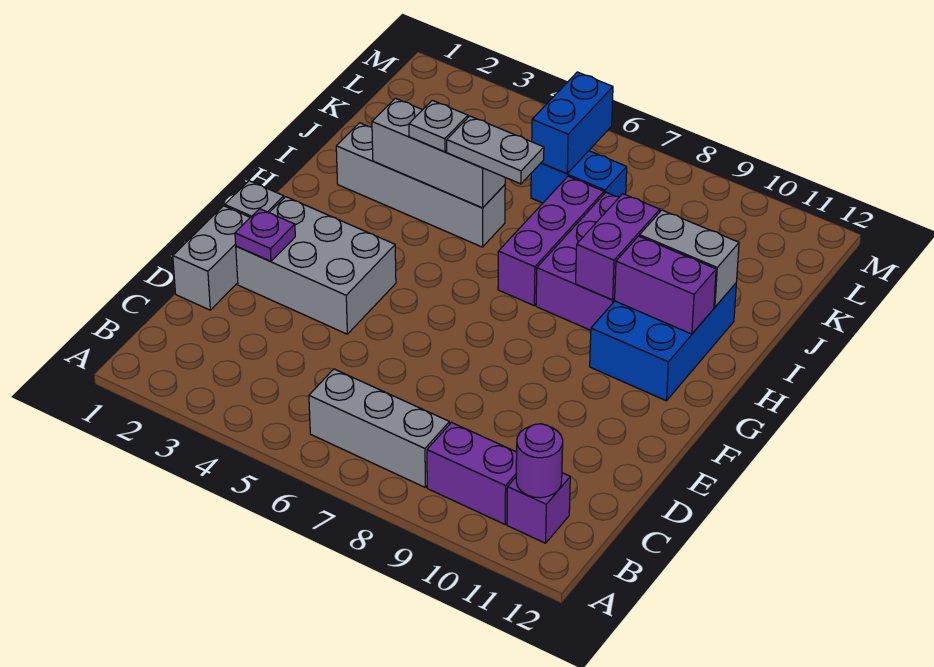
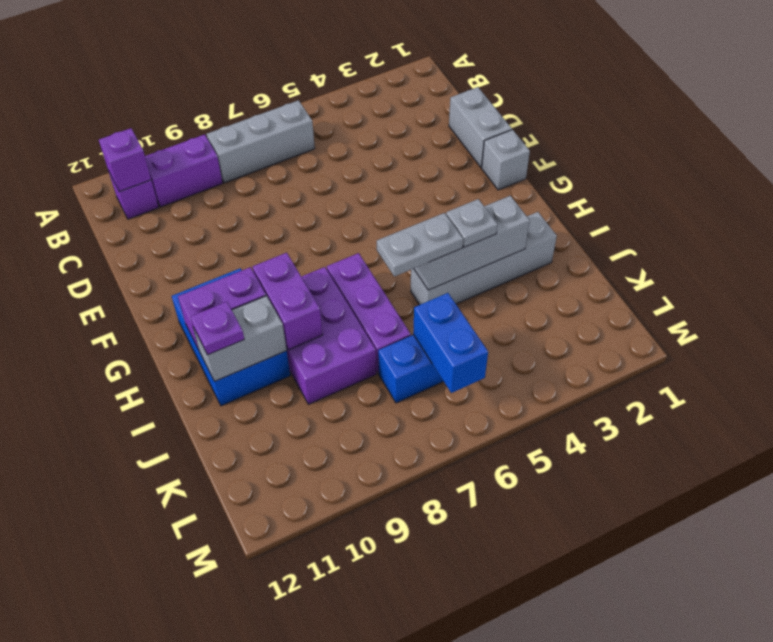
purple 1x1 round brick [516,424,563,498] -> purple 1x1 brick [99,128,151,192]
grey 2x3 brick [236,197,396,334] -> none
purple 1x1 plate [235,209,295,261] -> purple 1x1 plate moved to [191,302,244,355]

